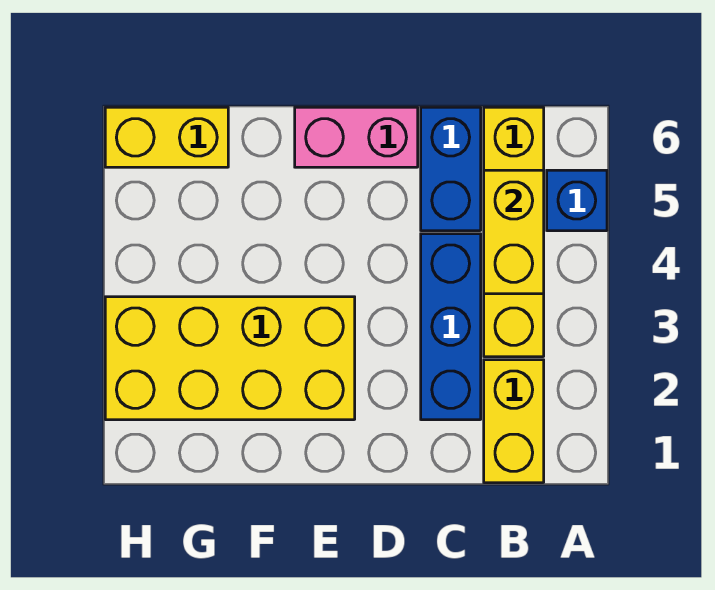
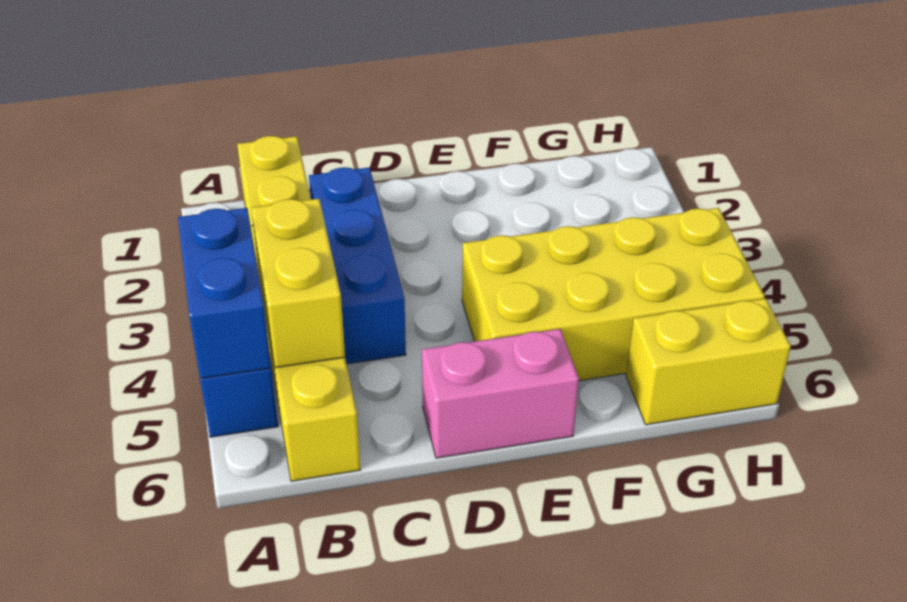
blue 1x2 brick [421,107,481,231] -> blue 1x2 brick moved to [178,208,271,379]
yellow 2x4 brick [105,297,355,420] -> yellow 2x4 brick moved to [462,208,765,381]

